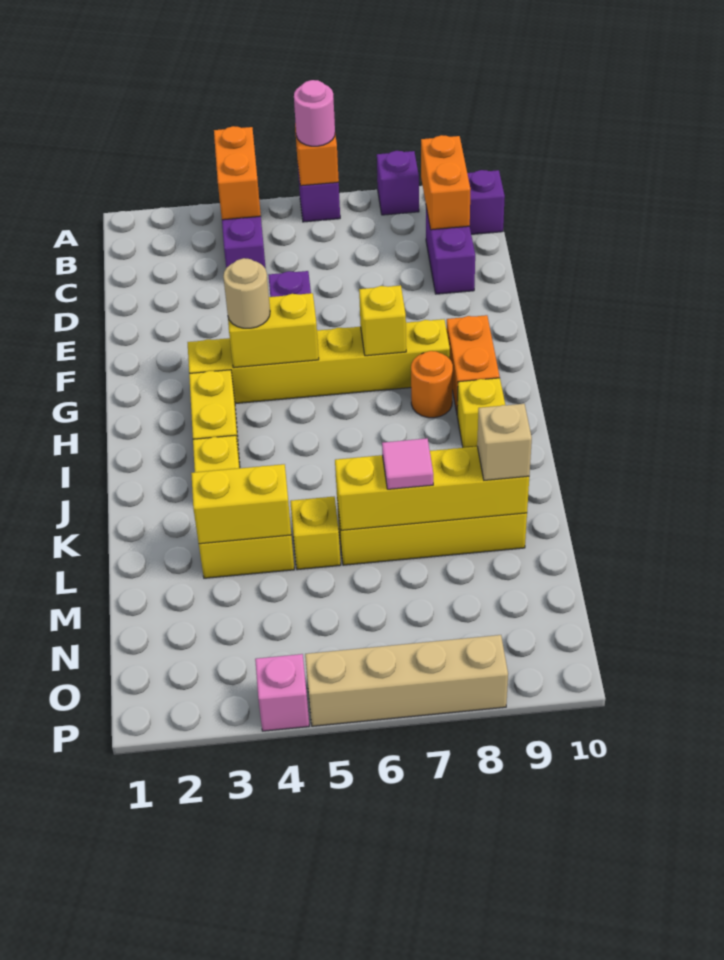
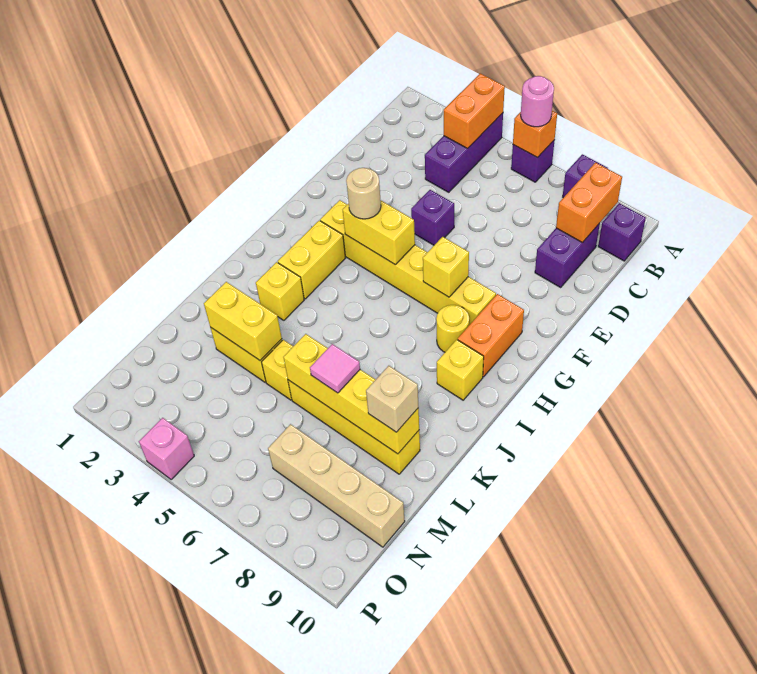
orange 1x1 round brick [411,351,453,418] -> yellow 1x1 round brick [436,305,469,352]
tan 1x4 brick [305,635,508,726] -> tan 1x4 brick moved to [268,424,405,547]

